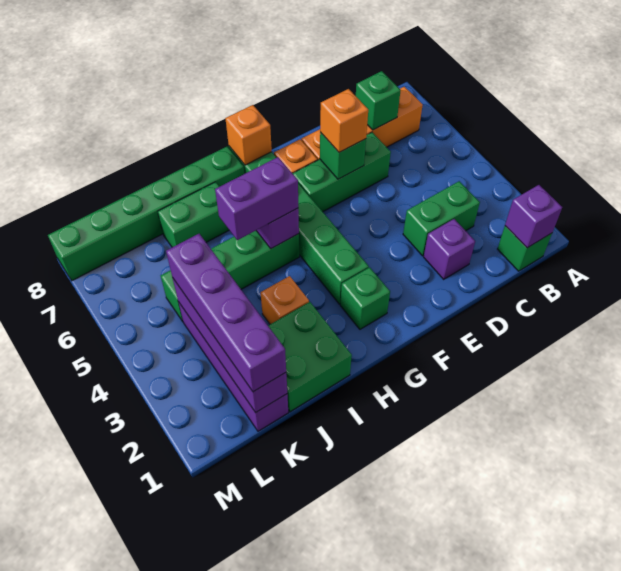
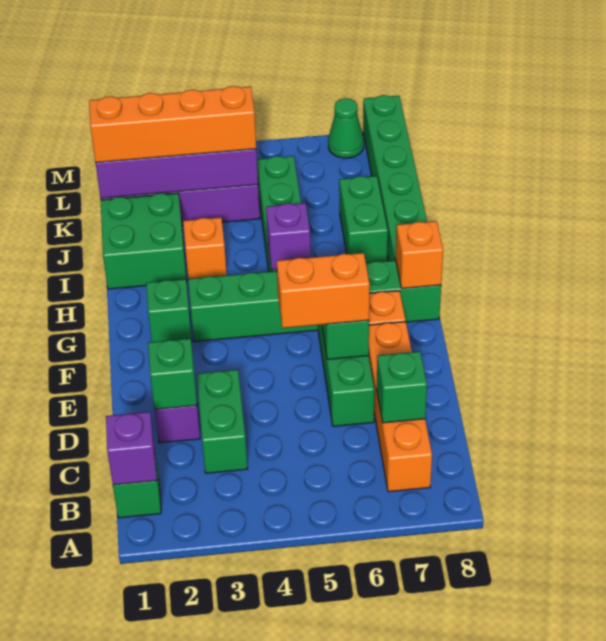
none -> green 1x1 brick [148,339,197,409]
orange 1x1 brick [320,89,368,152] -> orange 1x2 brick [277,253,370,328]
purple 1x2 brick [215,157,298,240] -> none
purple 1x4 brick [166,234,286,392] -> orange 1x4 brick [89,86,256,163]
none -> green 1x1 cone [328,98,364,158]

